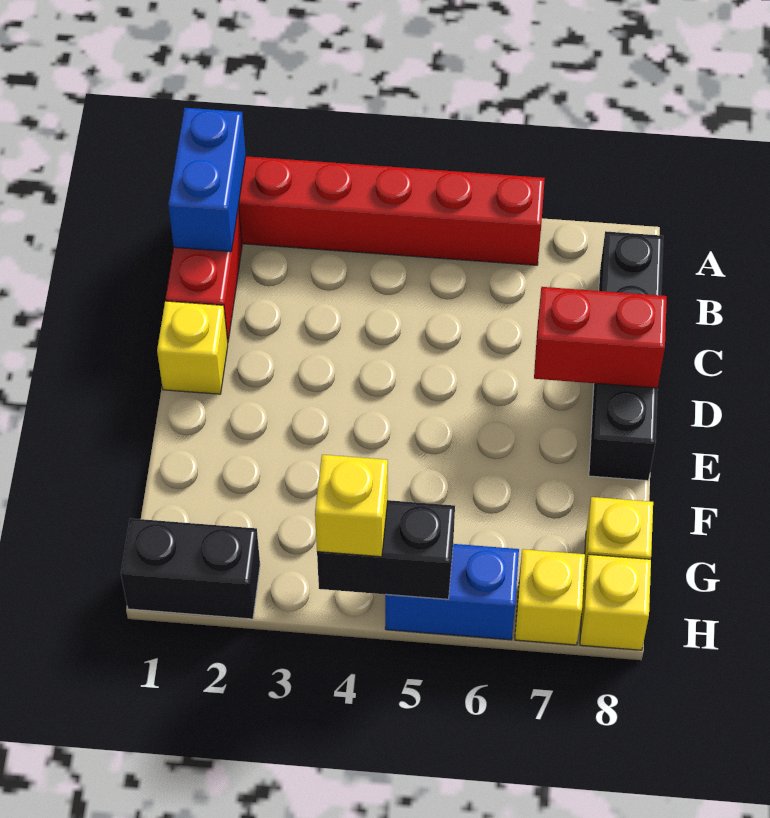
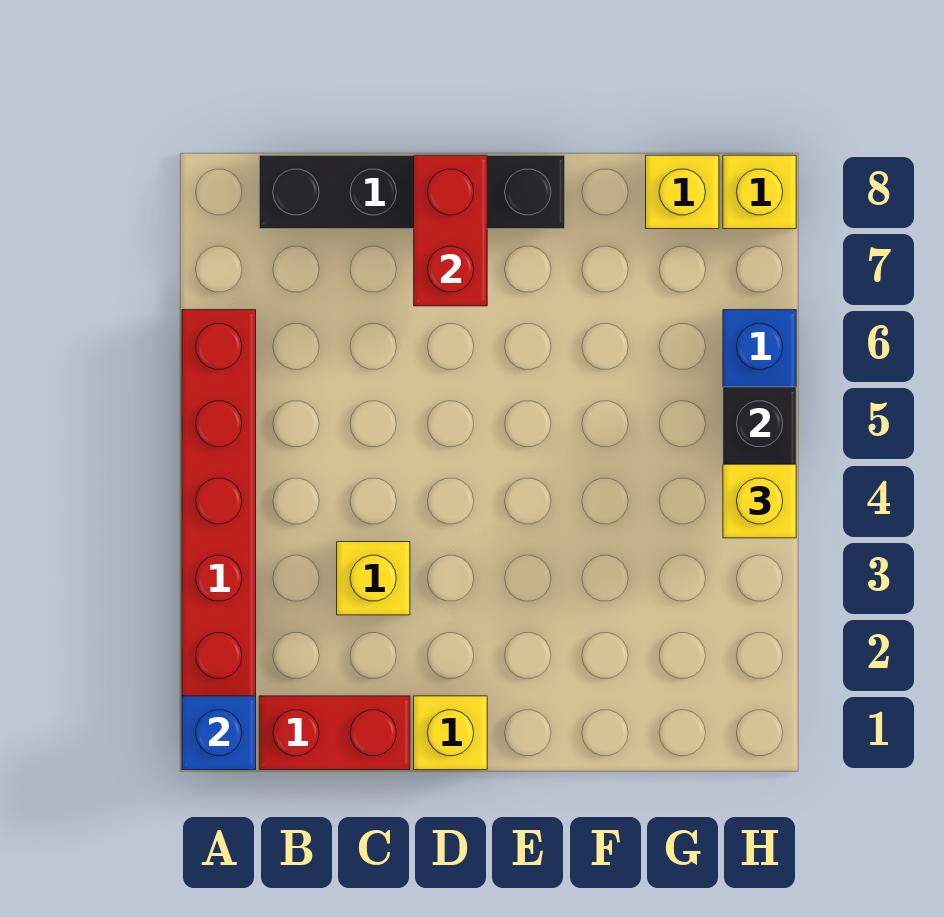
blue 1x2 brick [168,108,246,252] -> blue 1x1 brick [182,696,256,770]
black 1x2 brick [121,518,260,619] -> none
yellow 1x1 brick [515,549,585,645] -> yellow 1x1 brick moved to [337,542,410,615]

